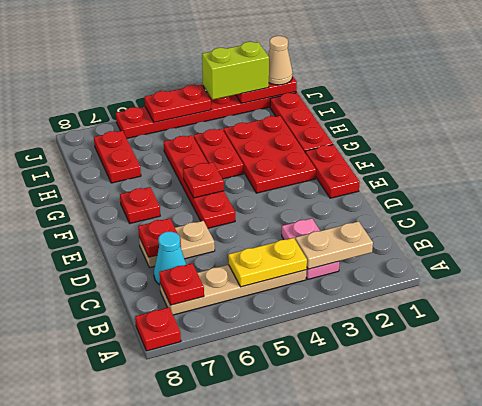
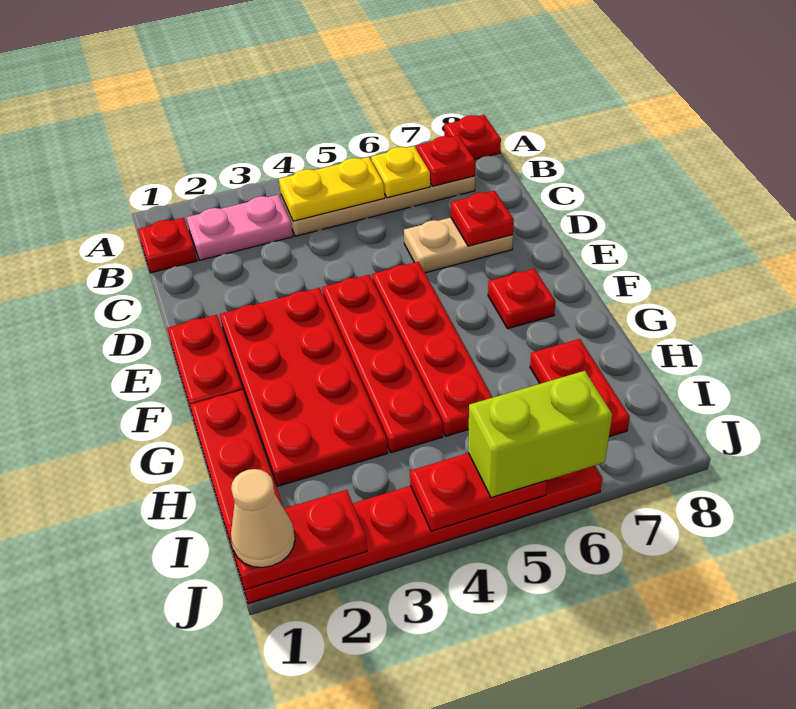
tan 1x2 plate [295,221,373,269] -> none
pink 1x2 plate [282,218,340,279] -> pink 1x2 plate turned to [186,195,293,260]
none -> yellow 1x1 plate [371,146,430,198]
cyan 1x1 cone [154,232,186,285] -> none
red 2x3 plate [223,116,316,193] -> red 2x4 plate [220,288,388,486]
red 1x1 plate [183,162,224,198] -> red 1x1 plate moved to [138,218,197,273]
red 1x2 plate [194,129,243,179] -> red 1x4 plate [322,275,443,453]
lime 1x2 brick [202,42,269,100] -> lime 1x2 brick moved to [468,371,612,498]

